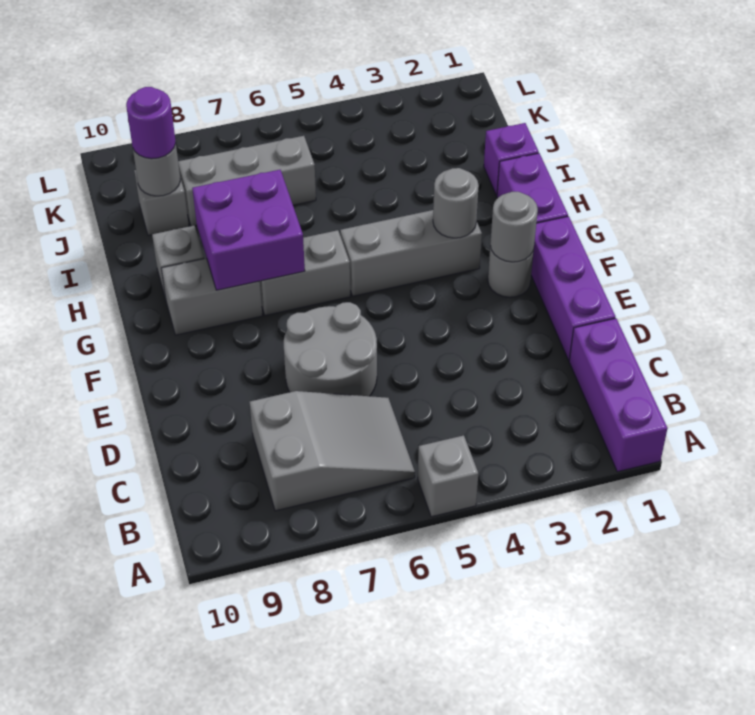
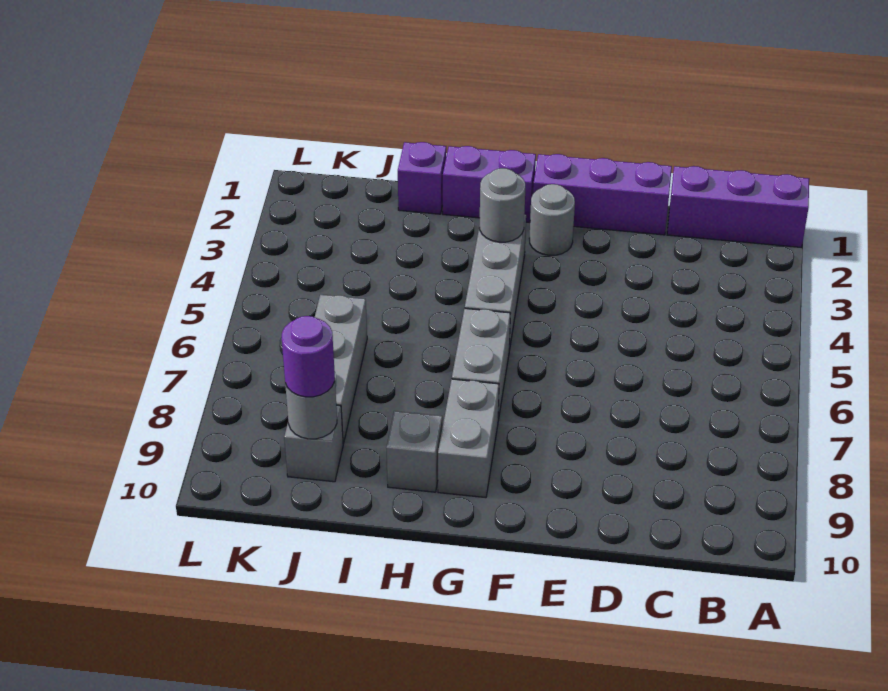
grey 1x1 brick [418,435,478,517] -> none
grey 2x3 slope [250,391,415,511] -> none
grey 2x2 round brick [284,302,377,396] -> none
grey 1x1 round brick [490,192,538,262] -> none
purple 2x2 brick [192,170,305,290] -> none

